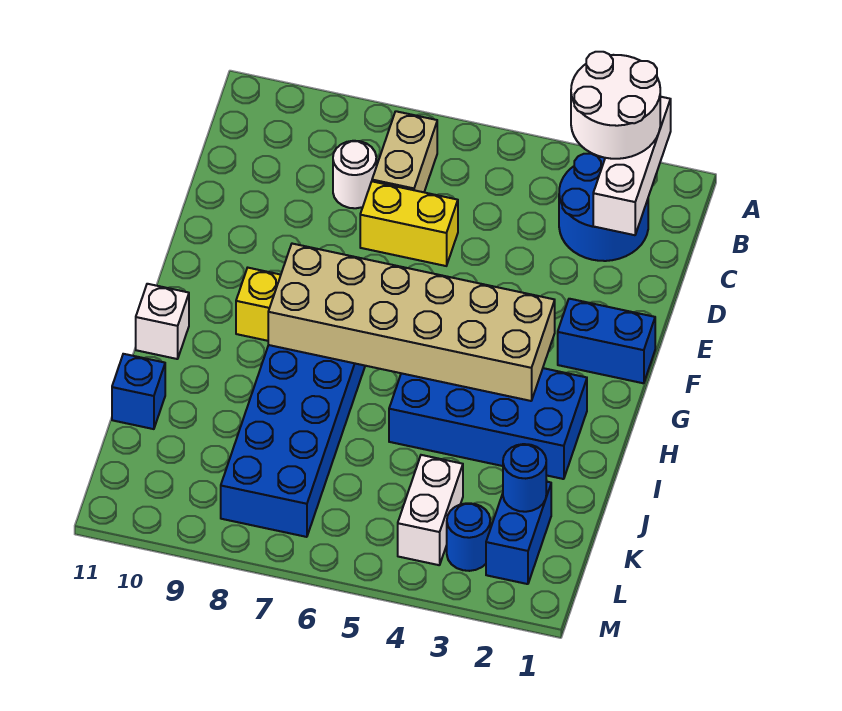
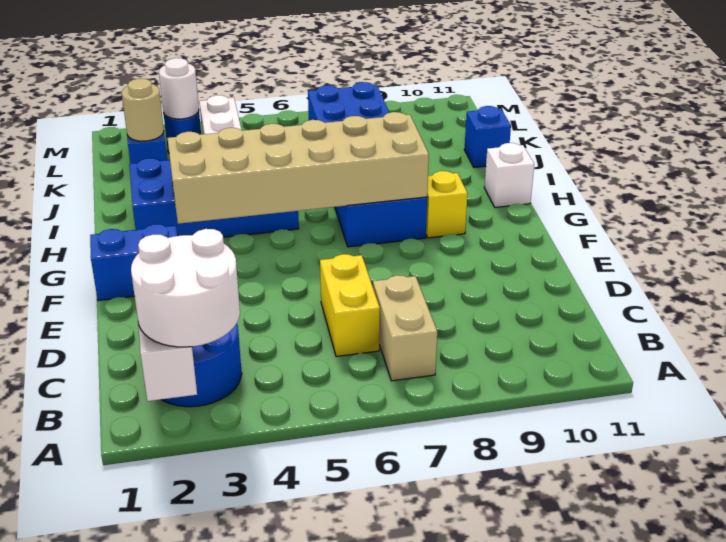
white 1x1 round brick [333,141,376,208] -> white 1x1 round brick moved to [159,58,199,119]
yellow 1x2 brick [360,181,458,266] -> yellow 1x2 brick turned to [320,254,380,357]
blue 1x1 round brick [503,444,546,512] -> tan 1x1 round brick [122,79,164,141]

